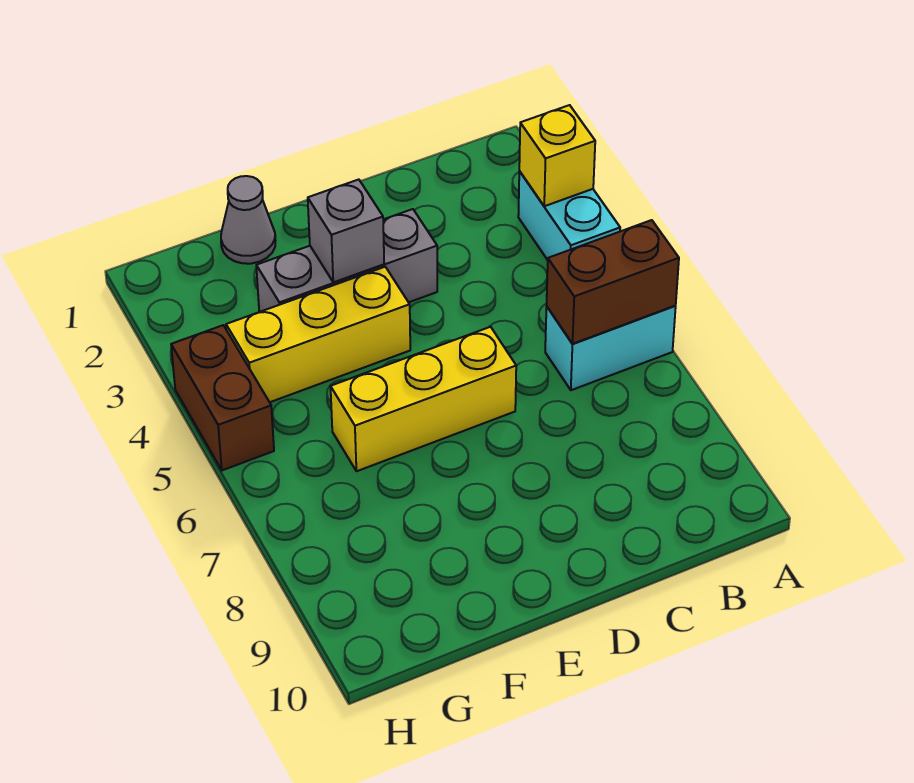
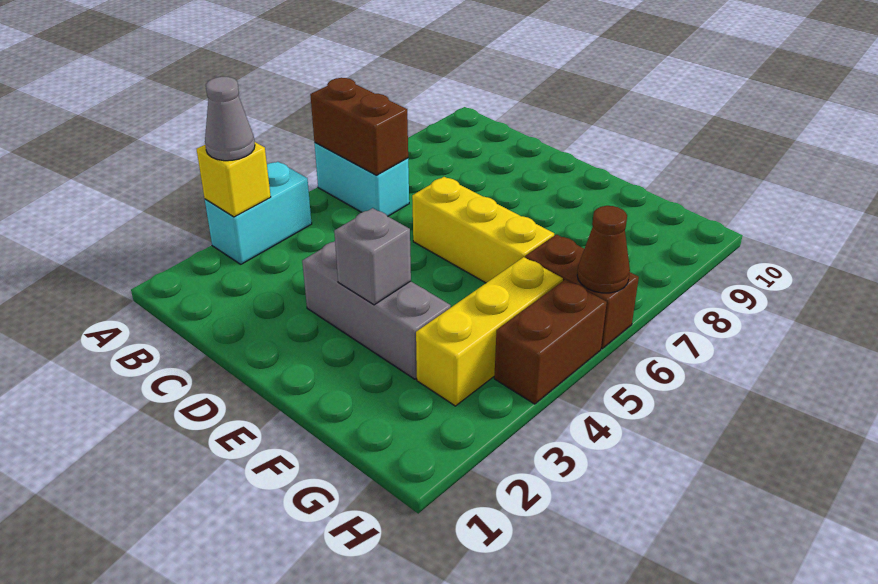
yellow 1x3 brick [226,267,410,402] -> yellow 1x3 brick turned to [416,257,563,406]
grey 1x1 cone [221,176,276,264] -> grey 1x1 cone moved to [205,77,255,161]
none -> brown 1x2 brick [525,234,639,349]
none -> brown 1x1 cone [577,206,630,293]

